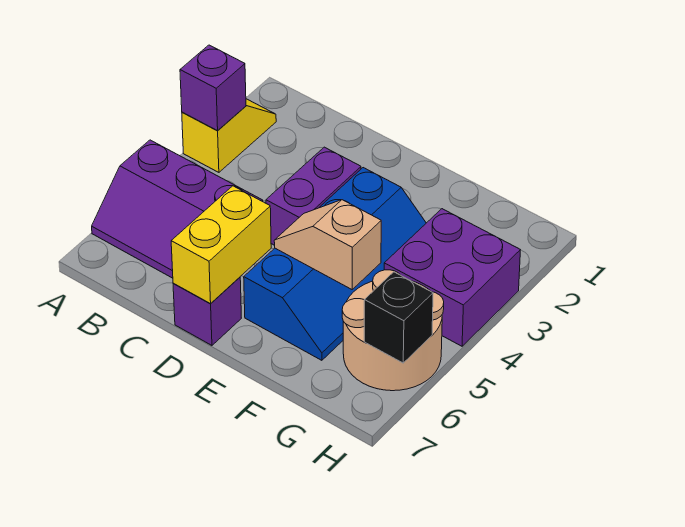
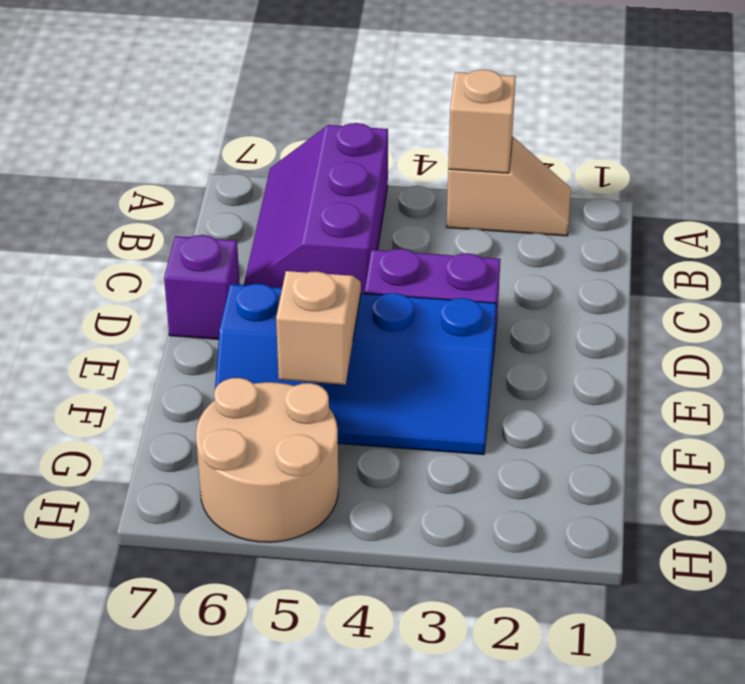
yellow 1x2 slope [182,99,276,172] -> tan 1x2 slope [447,137,571,236]
purple 1x1 brick [180,45,246,131] -> tan 1x1 brick [448,70,516,173]
yellow 1x2 brick [171,186,271,304] -> none
purple 2x2 brick [384,209,520,346] -> none
black 1x1 brick [364,272,433,363] -> none

